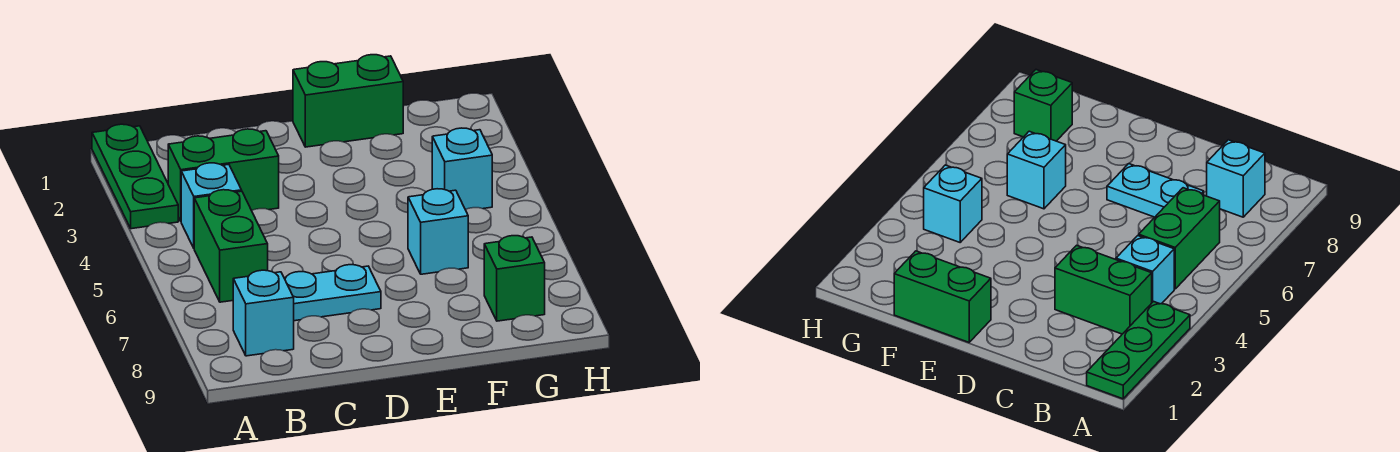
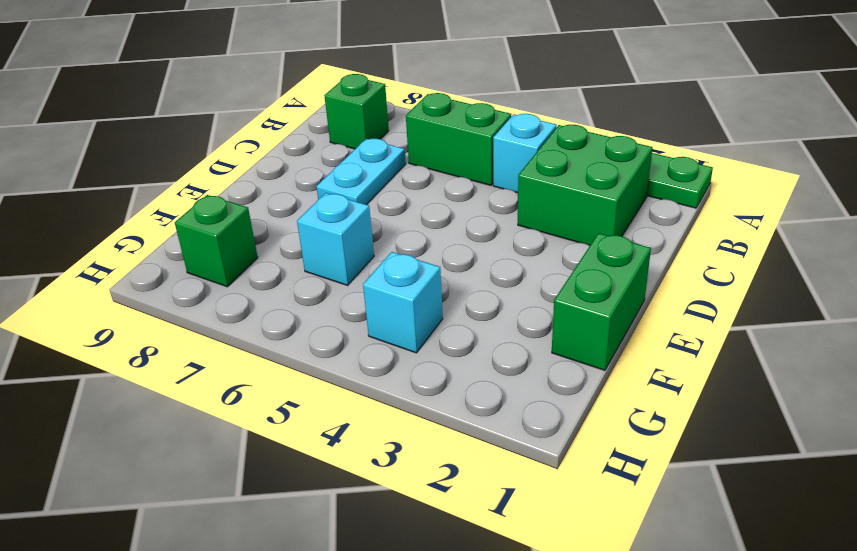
green 1x2 brick [168,129,279,221] -> green 2x2 brick [518,125,653,246]
cyan 1x1 brick [233,270,294,356] -> green 1x1 brick [324,74,389,149]

